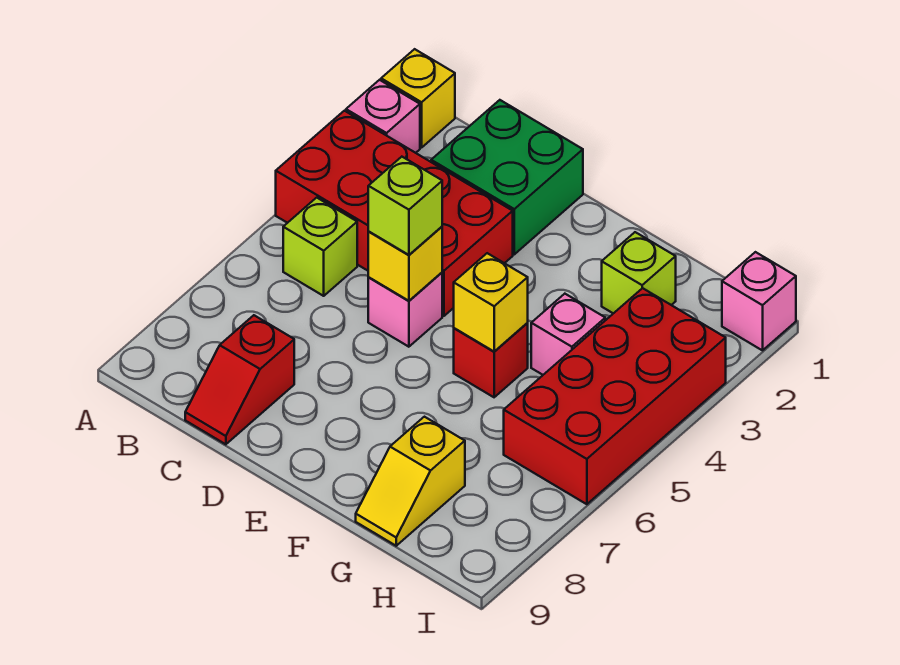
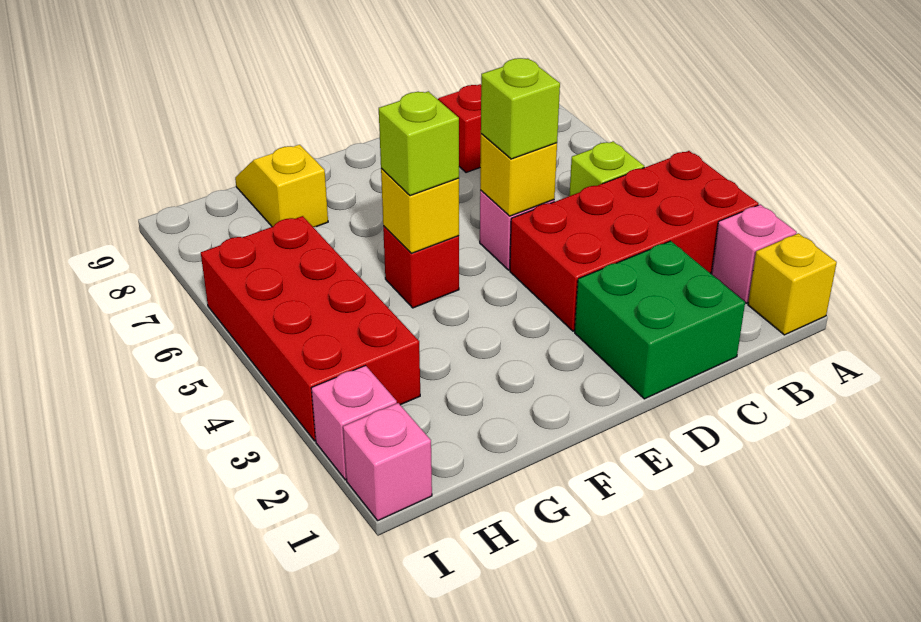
lime 1x1 brick [602,232,676,313] -> lime 1x1 brick moved to [379,91,459,196]
pink 1x1 brick [531,294,605,375] -> pink 1x1 brick moved to [311,366,397,480]

